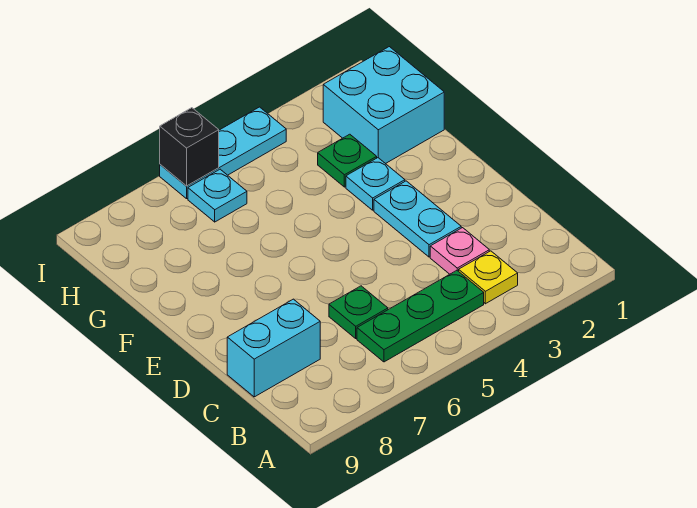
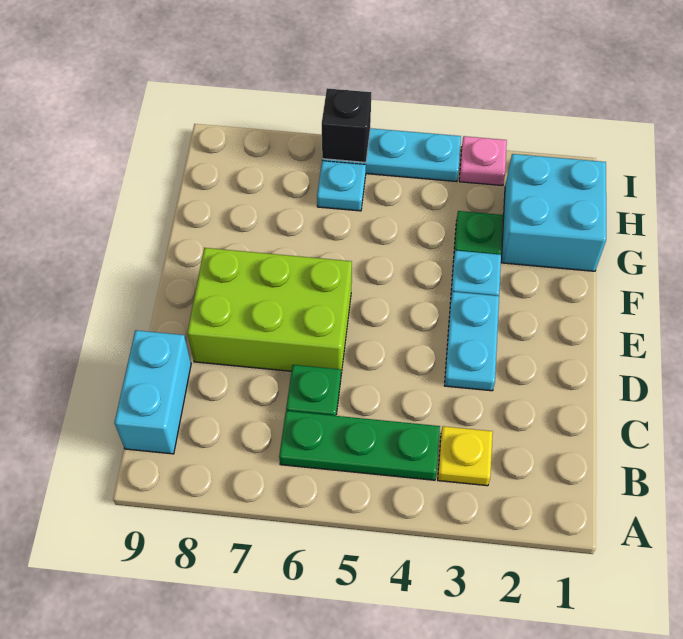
pink 1x1 plate [430,228,489,274] -> pink 1x1 plate moved to [459,136,507,186]
cyan 1x2 brick [227,299,320,397] -> cyan 1x2 brick turned to [114,330,191,454]
none -> lime 2x3 brick [187,248,352,373]

